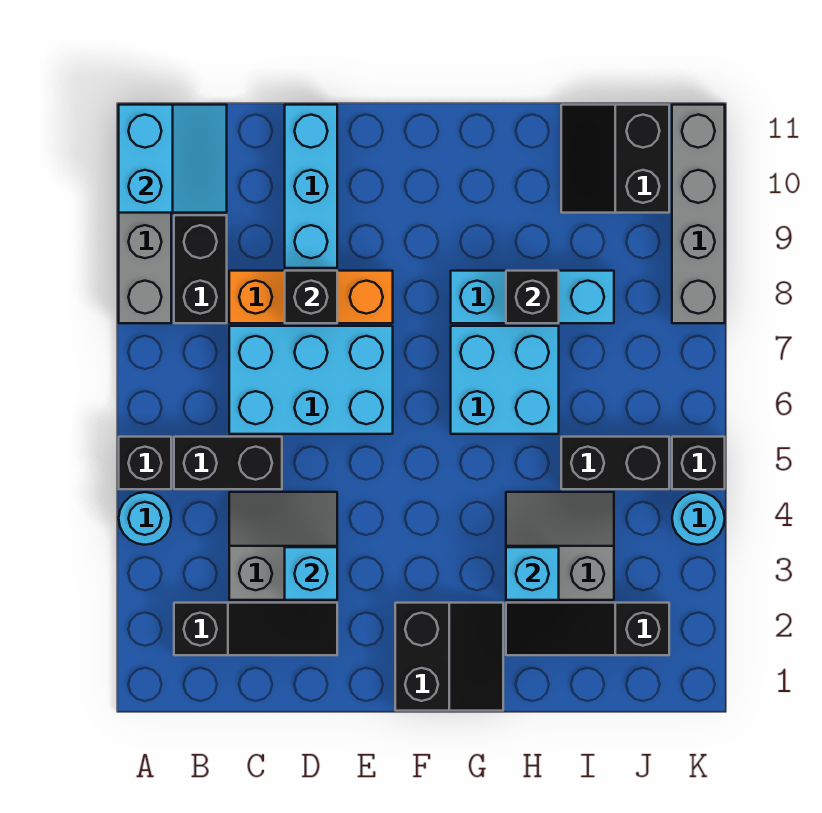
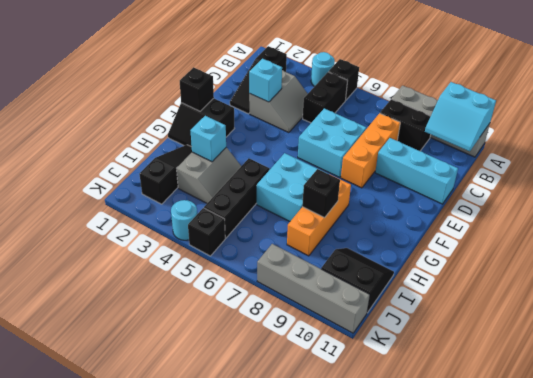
cyan 2x3 brick [229,326,393,434] -> cyan 2x2 brick [298,108,366,177]
black 1x1 brick [285,271,337,323] -> black 1x1 brick moved to [180,67,214,111]
cyan 1x3 brick [451,271,614,323] -> orange 1x3 brick [287,180,351,256]
black 1x2 brick [561,437,669,489] -> black 1x3 brick [204,158,270,238]

